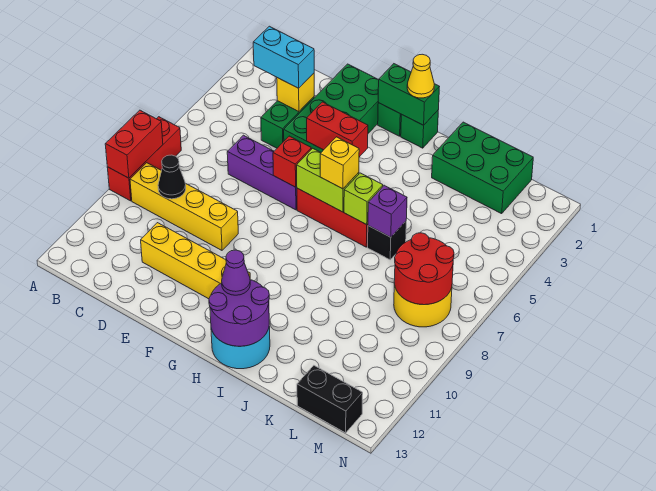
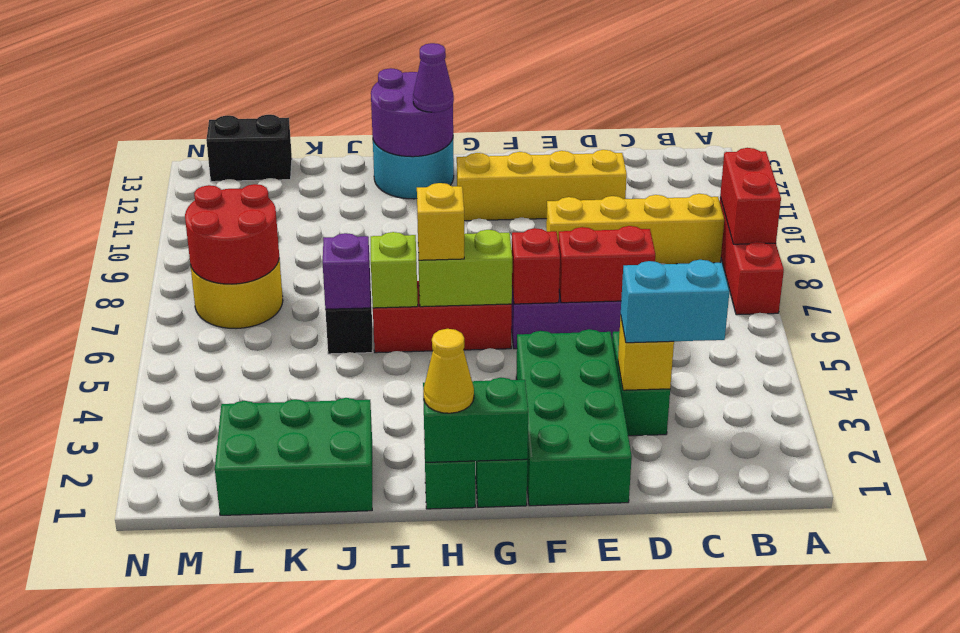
black 1x1 cone [158,155,186,199] -> none
red 1x2 brick [307,102,368,157] -> red 1x2 brick moved to [558,226,655,303]

